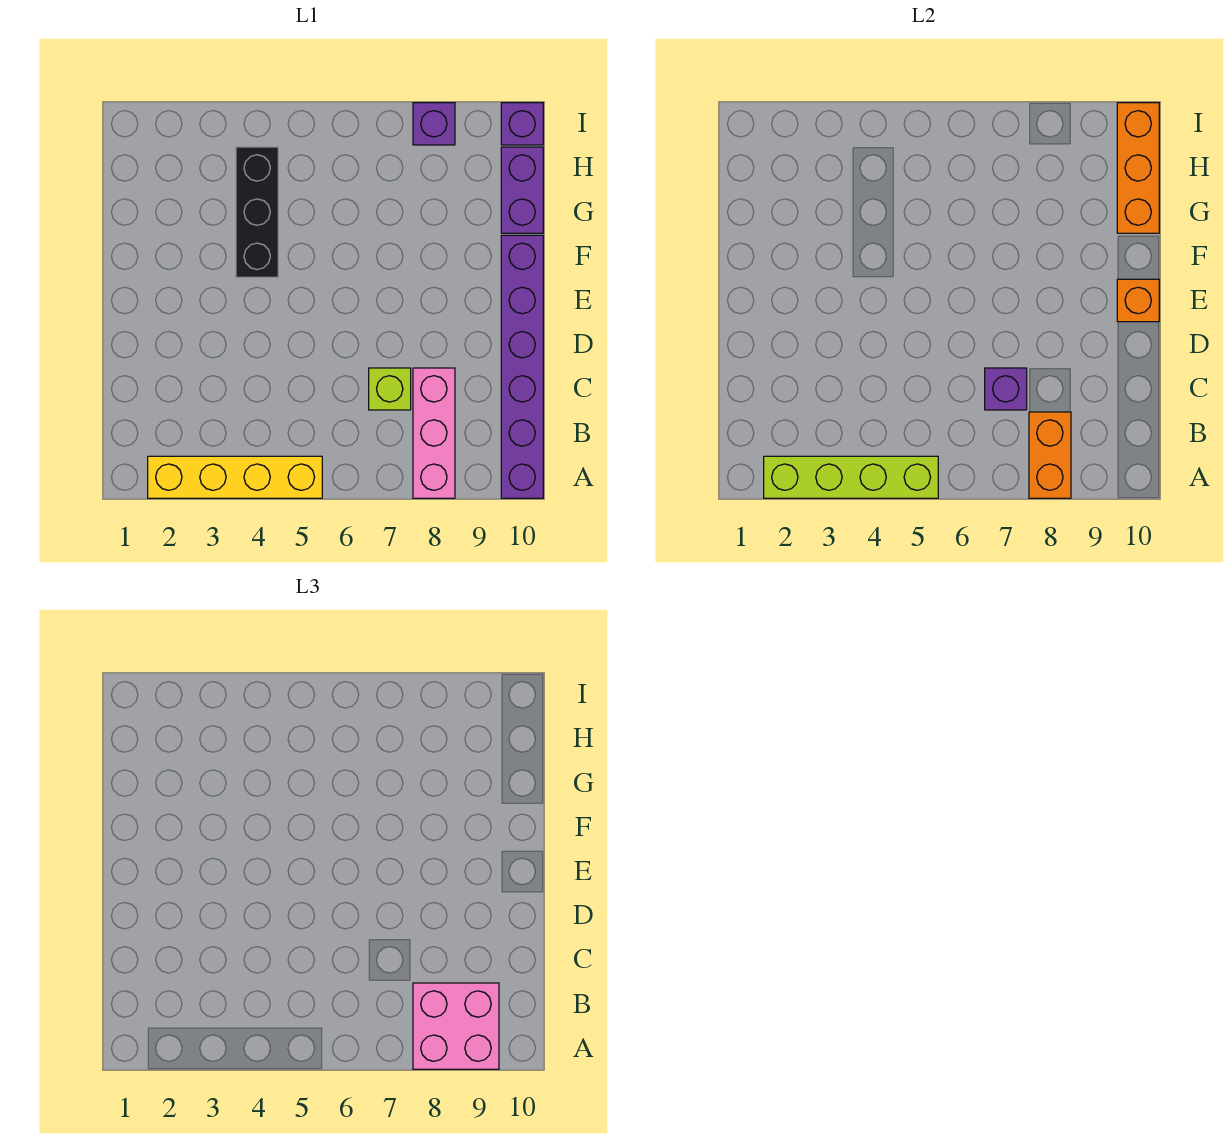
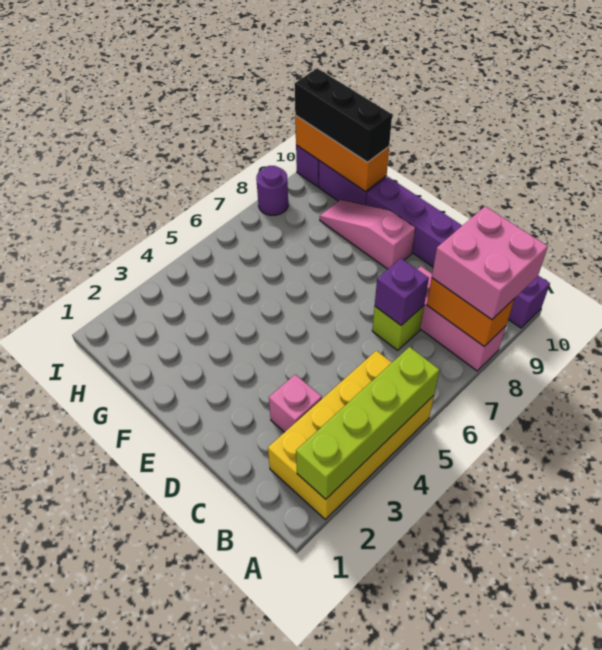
yellow 1x4 brick [148,456,322,498] -> yellow 2x4 brick [268,351,434,519]
none -> pink 1x1 brick [269,374,322,432]
none -> pink 1x3 slope [320,200,415,269]
orange 1x1 brick [1117,279,1159,322] -> none
black 1x3 brick [236,147,278,277] -> black 1x3 brick moved to [294,68,392,162]
purple 1x1 brick [413,103,455,145] -> purple 1x1 round brick [256,166,288,215]

